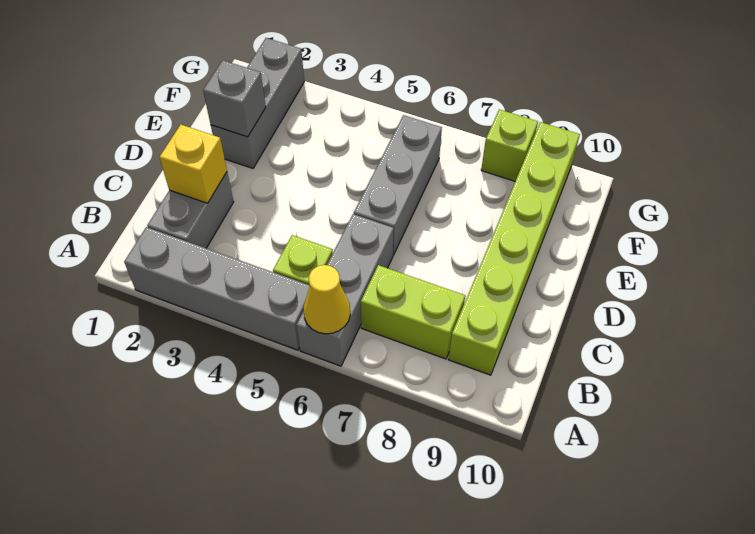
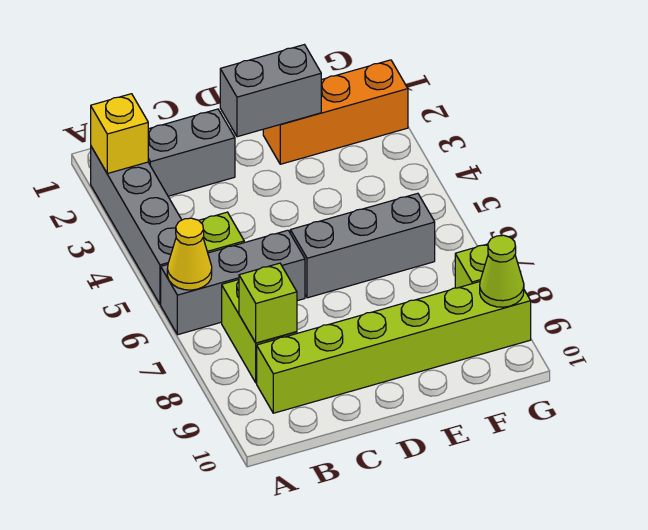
none -> lime 1x1 brick [239,263,297,343]
yellow 1x1 brick [159,125,227,203] -> yellow 1x1 brick moved to [91,94,148,174]
grey 1x3 brick [211,38,304,168] -> orange 1x3 brick [263,60,408,164]
grey 1x1 brick [203,60,266,137] -> grey 1x2 brick [220,45,321,137]
none -> lime 1x1 cone [480,235,524,307]

